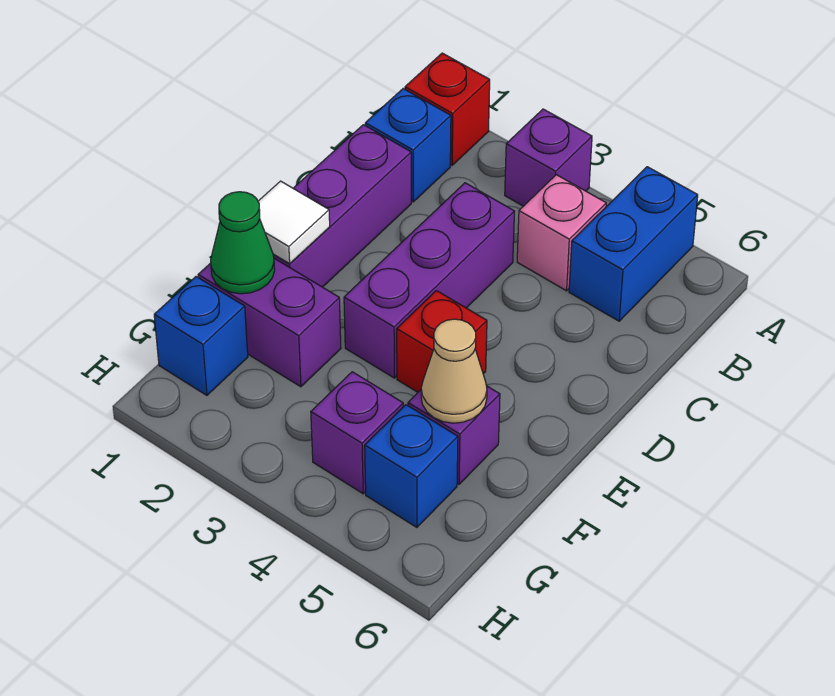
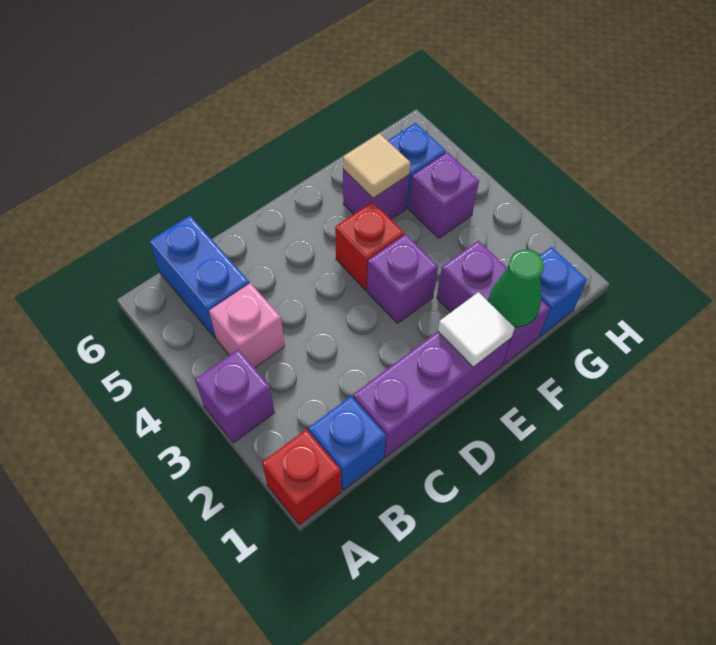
blue 1x2 brick [569,167,698,321] -> blue 1x2 brick turned to [150,216,249,338]
purple 1x3 brick [344,183,515,378] -> purple 1x1 brick [367,234,438,323]
tan 1x1 cone [421,319,487,423] -> tan 1x1 tile [343,134,410,198]

